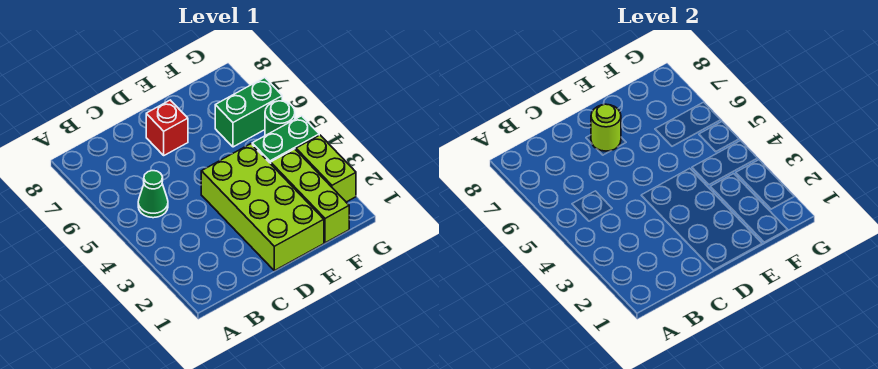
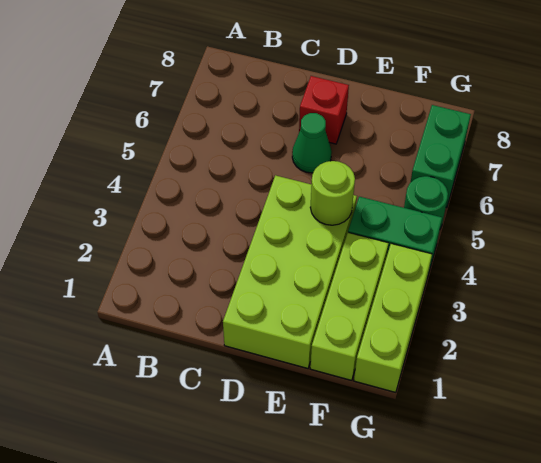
green 1x1 cone [138,171,168,218] -> green 1x1 cone moved to [292,113,332,173]
lime 1x1 round brick [591,104,621,151] -> lime 1x1 round brick moved to [310,161,355,225]
green 1x2 brick [215,78,282,147] -> green 1x2 brick turned to [411,105,471,207]
lime 1x2 brick [296,135,356,202] -> lime 1x3 brick [354,244,432,392]

